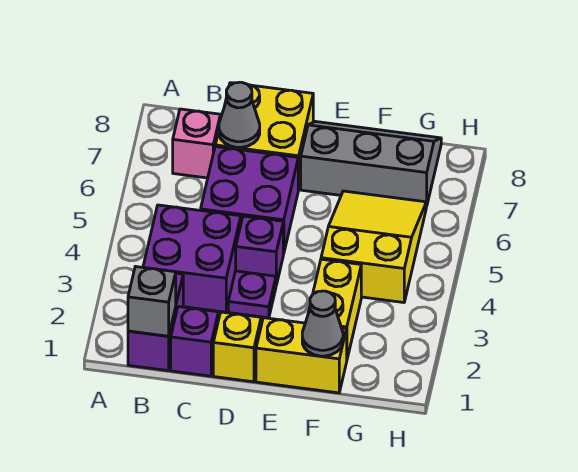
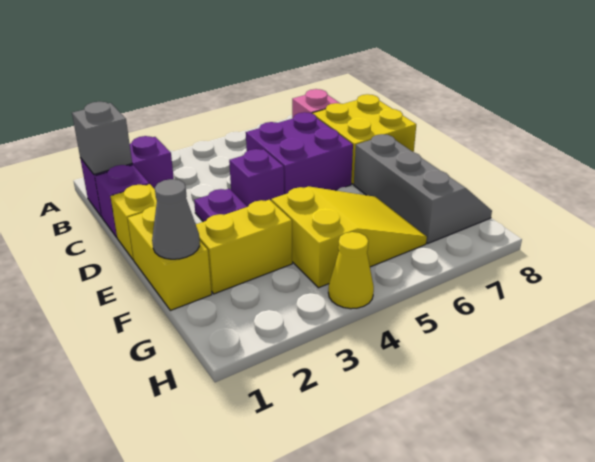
purple 2x2 brick [143,205,241,312] -> none
grey 1x1 cone [219,82,260,147] -> none
none -> yellow 1x1 cone [328,232,374,309]

